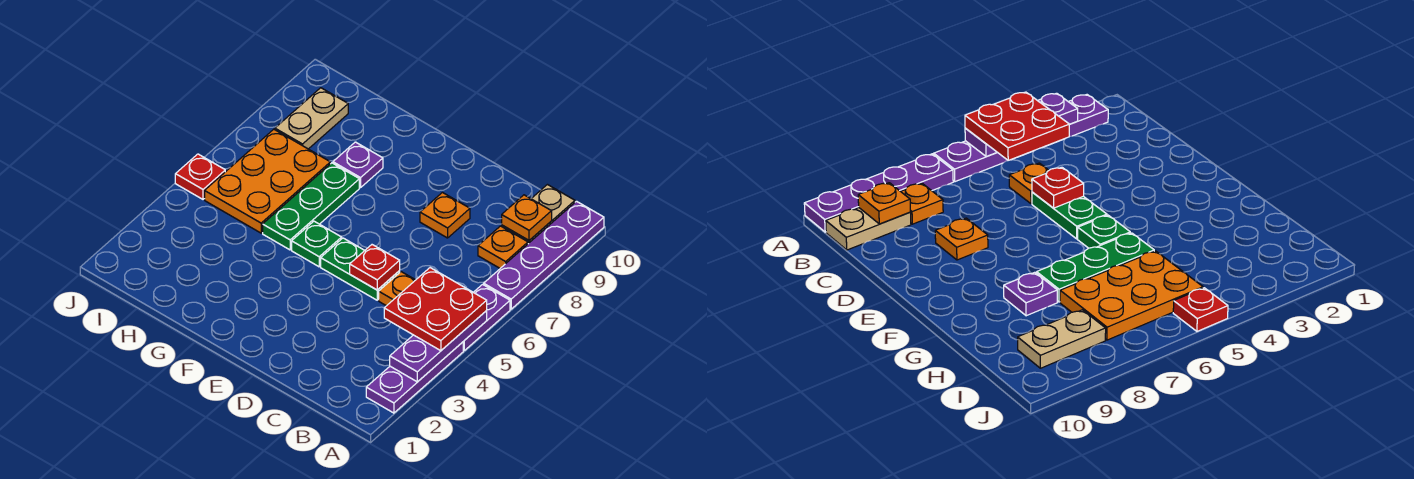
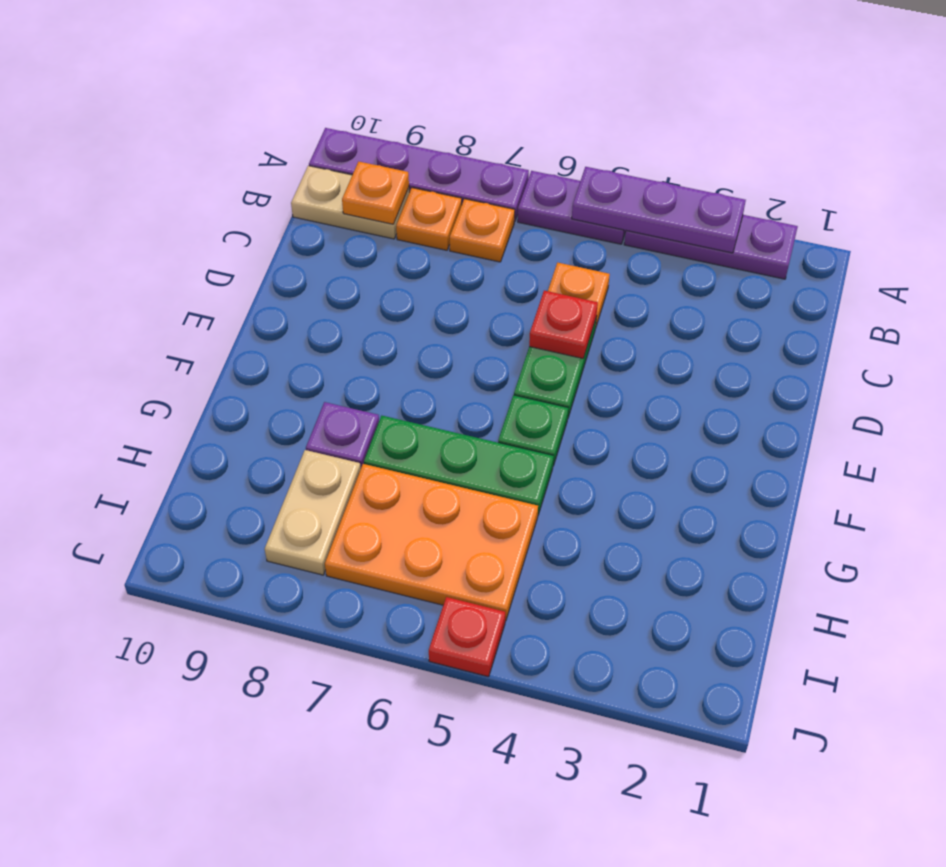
red 2x2 plate [384,268,487,351] -> none
orange 1x1 plate [420,193,470,238] -> orange 1x1 plate moved to [450,199,515,262]
tan 1x2 plate [275,88,348,149] -> tan 1x2 plate turned to [265,450,361,575]

